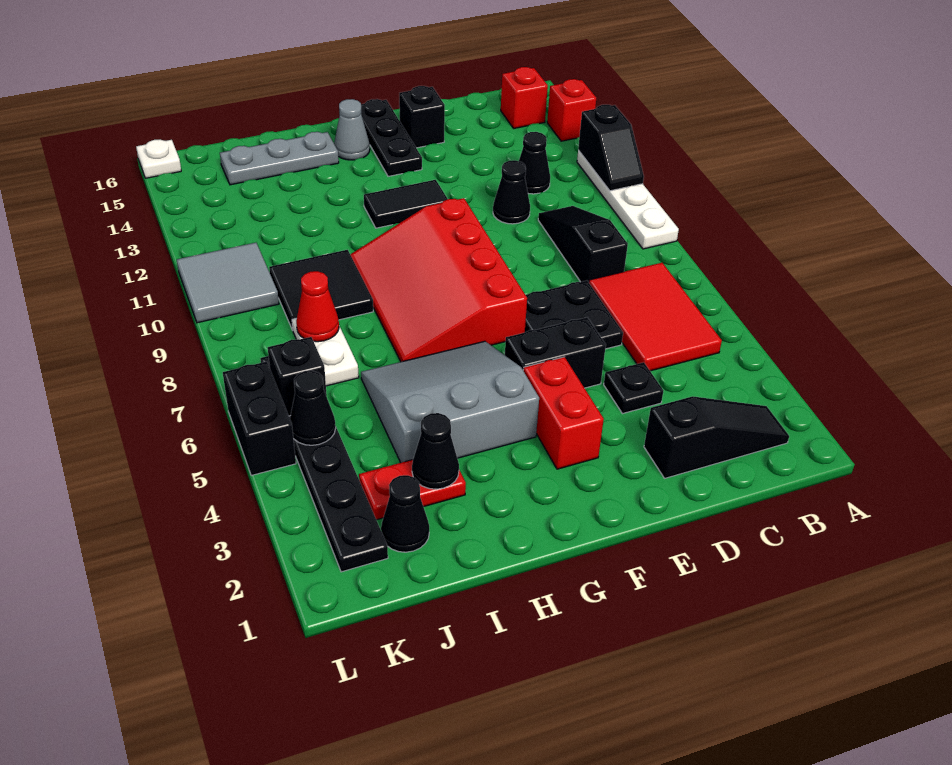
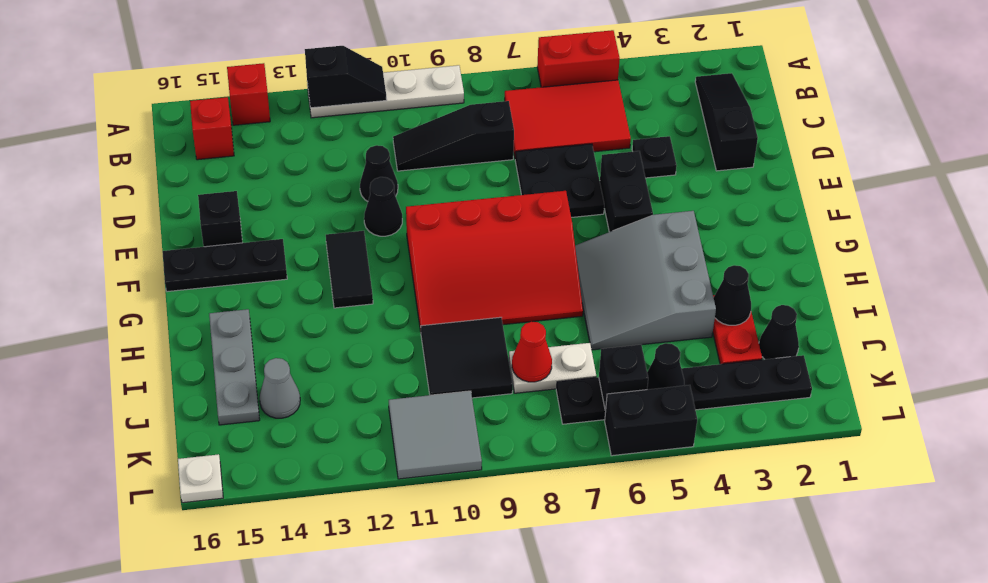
black 1x1 cone [519,132,550,194] -> black 1x1 cone moved to [364,177,402,236]
red 1x2 brick [523,357,604,469] -> red 1x2 brick moved to [537,30,620,87]
grey 1x1 cone [334,99,370,160] -> grey 1x1 cone moved to [260,358,300,418]

